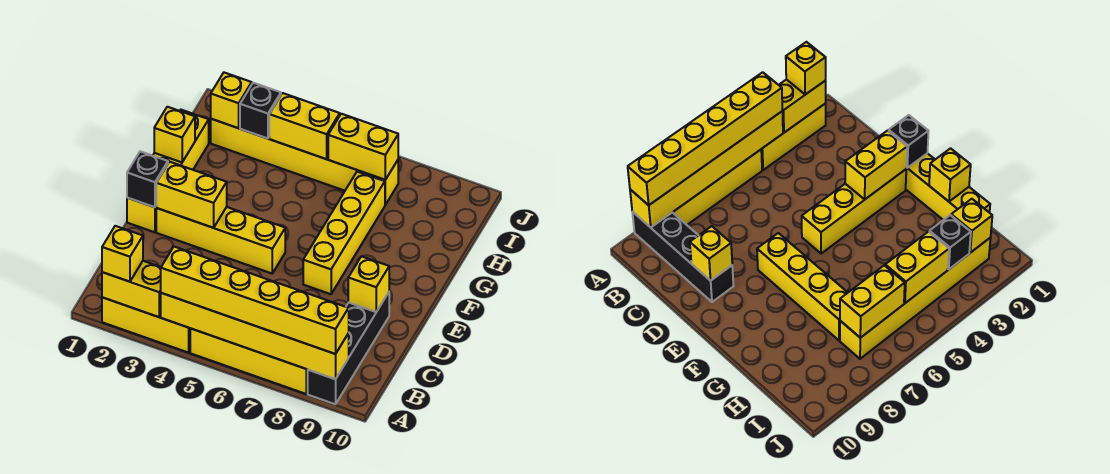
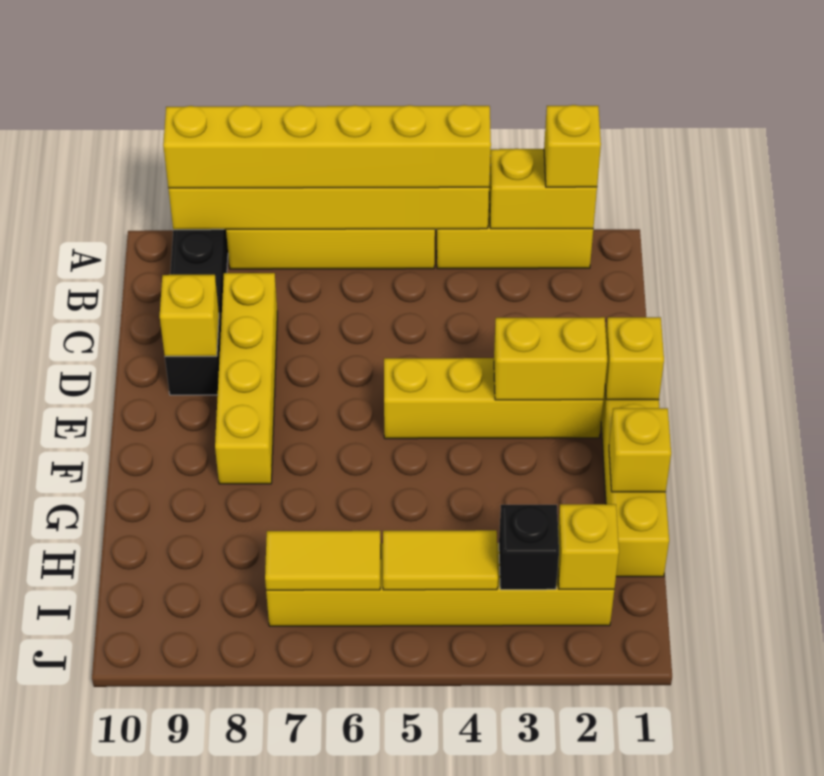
black 1x1 brick [127,151,168,207] -> yellow 1x1 brick [605,317,664,400]
yellow 1x4 brick [303,172,385,294] -> yellow 1x4 brick moved to [215,273,277,484]
yellow 1x2 brick [269,93,340,159] -> yellow 1x2 tile [383,530,498,590]
yellow 1x2 brick [328,114,398,180] -> yellow 1x2 tile [265,531,381,590]

